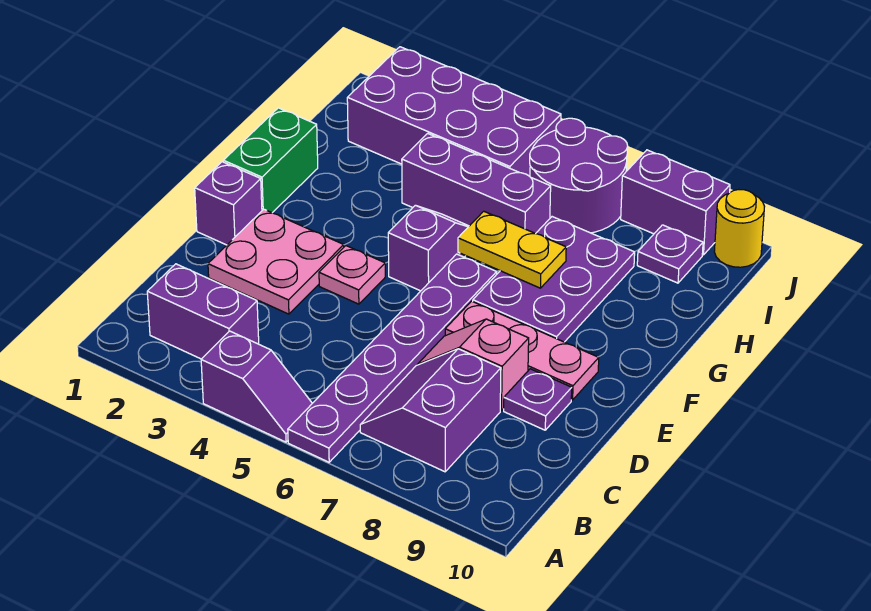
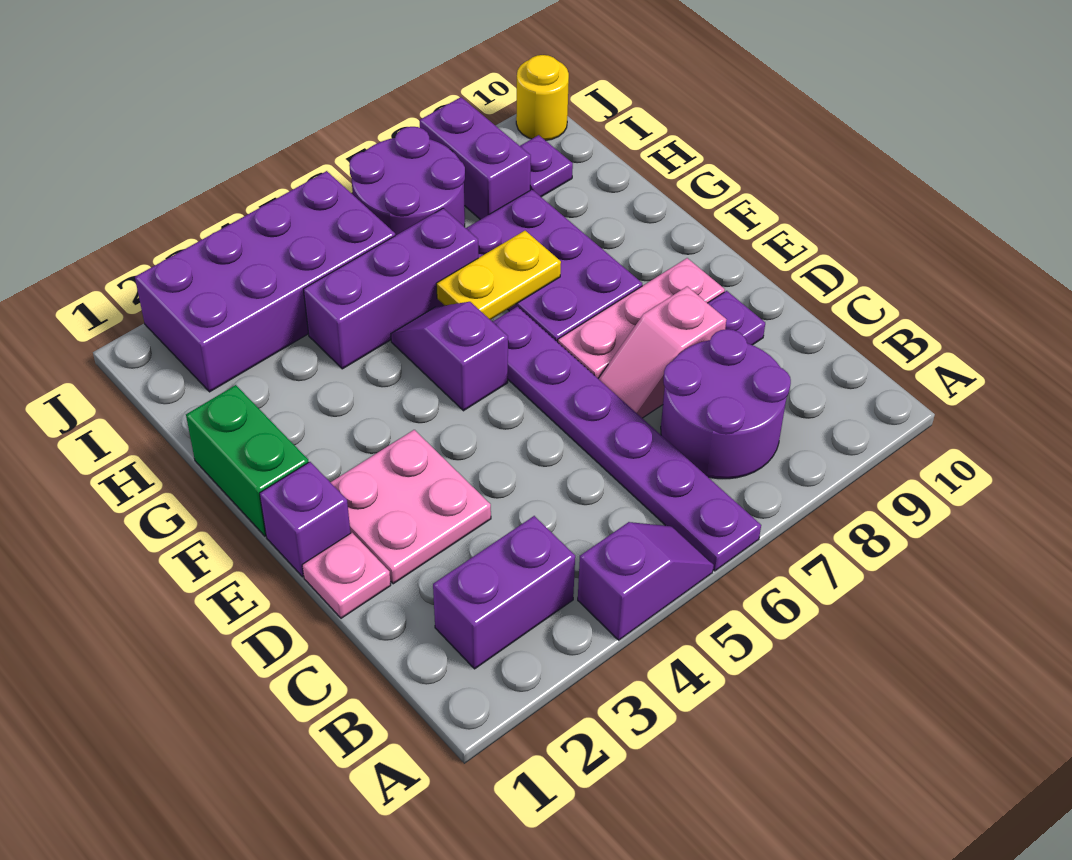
purple 2x2 slope [360,349,501,472] -> purple 2x2 round brick [661,329,791,479]
pink 1x1 plate [319,246,385,304] -> pink 1x1 plate moved to [302,533,391,618]
purple 1x2 brick [621,150,730,255] -> purple 1x2 brick turned to [420,97,531,220]

